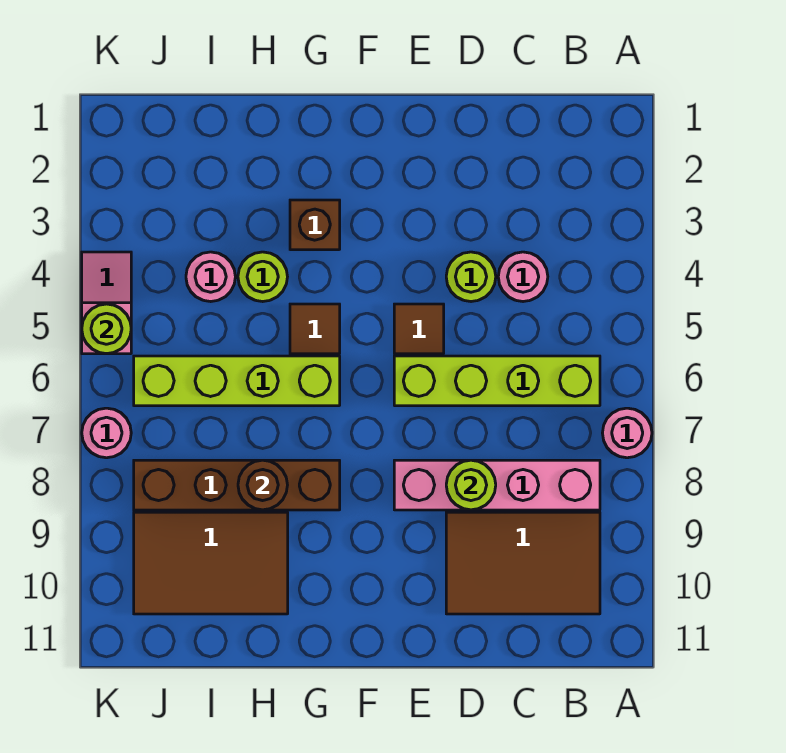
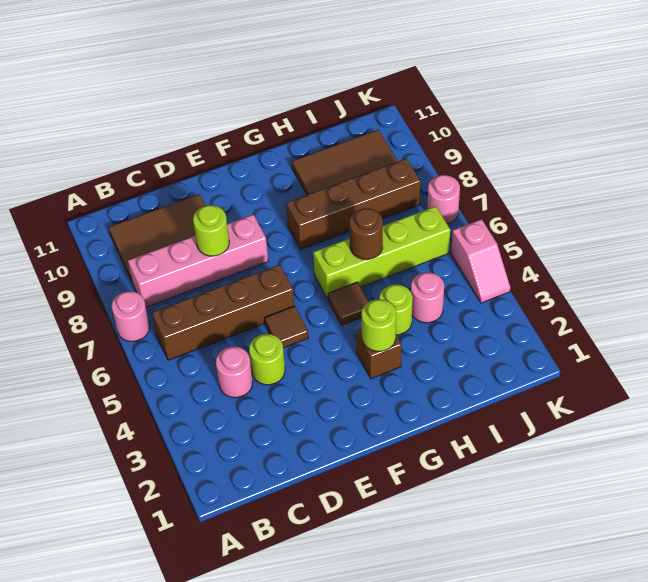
lime 1x4 brick [394,356,600,406] -> brown 1x4 brick [152,265,294,360]
brown 1x1 round brick [238,460,287,510] -> brown 1x1 round brick moved to [350,208,383,260]
lime 1x1 round brick [82,304,131,354] -> lime 1x1 round brick moved to [362,299,396,351]

